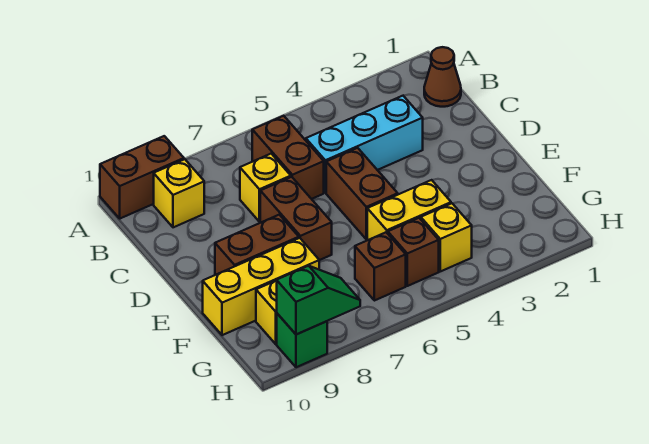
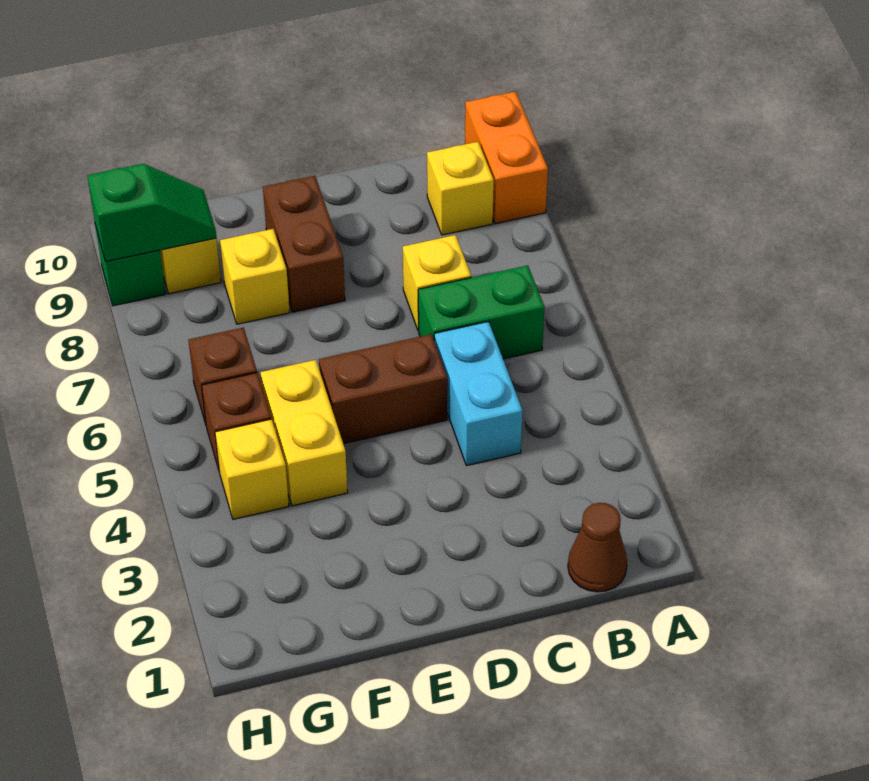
brown 1x2 brick [100,136,184,218] -> orange 1x2 brick [465,92,548,224]
brown 1x2 brick [252,116,324,199] -> green 1x2 brick [418,265,545,359]
cyan 1x3 brick [306,96,423,193] -> cyan 1x2 brick [434,322,523,466]
brown 1x2 brick [260,177,332,260] -> none
yellow 1x3 brick [203,238,319,335] -> yellow 1x1 brick [220,229,290,324]
green 1x2 slope [277,266,360,335] -> green 1x2 slope turned to [87,164,216,262]

